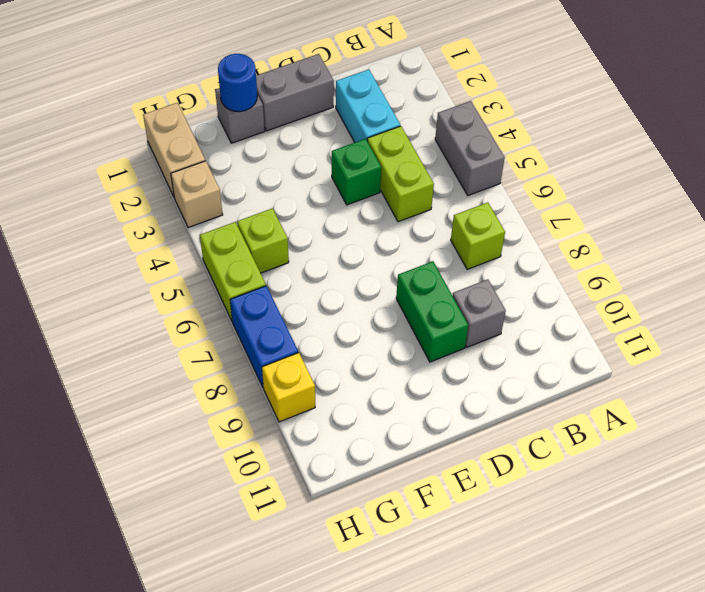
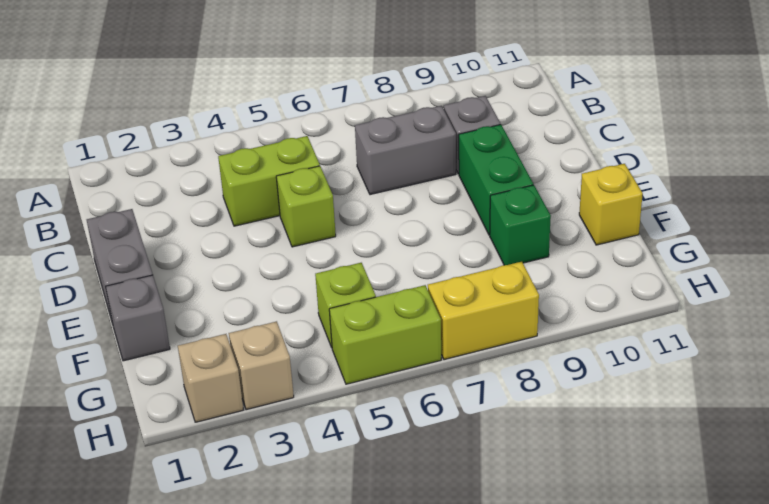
grey 1x2 brick [435,101,505,195] -> grey 1x2 brick moved to [355,106,456,195]
lime 1x1 brick [451,202,505,269] -> lime 1x1 brick moved to [276,166,336,247]
cyan 1x2 brick [336,69,400,142] -> none
green 1x1 brick [332,139,381,205] -> green 1x1 brick moved to [490,185,551,265]
green 1x2 brick [396,261,468,362] -> green 1x2 brick turned to [459,124,533,235]
blue 1x1 round brick [218,54,257,112] -> none
tan 1x2 brick [143,103,205,197] -> tan 1x1 brick [178,334,243,422]
blue 1x2 brick [230,286,298,387] -> yellow 1x2 brick [428,262,539,360]
yellow 1x1 brick [262,353,315,422] -> yellow 1x1 brick moved to [579,164,643,245]

